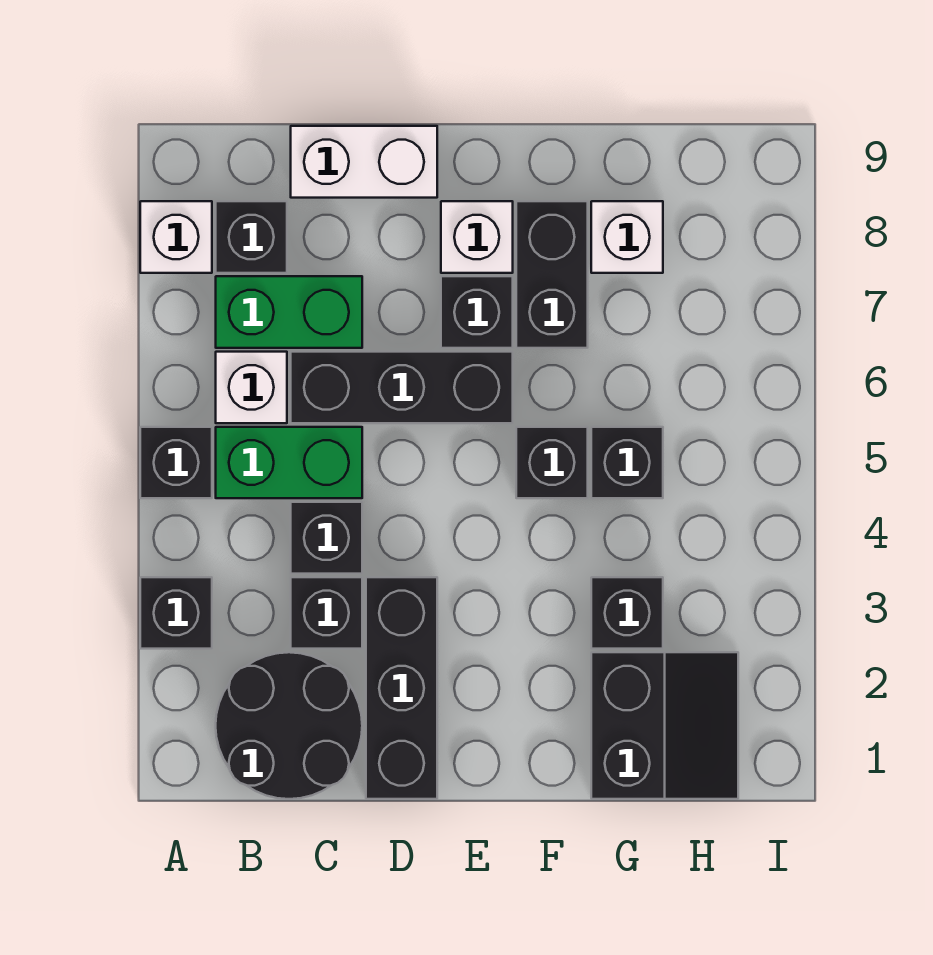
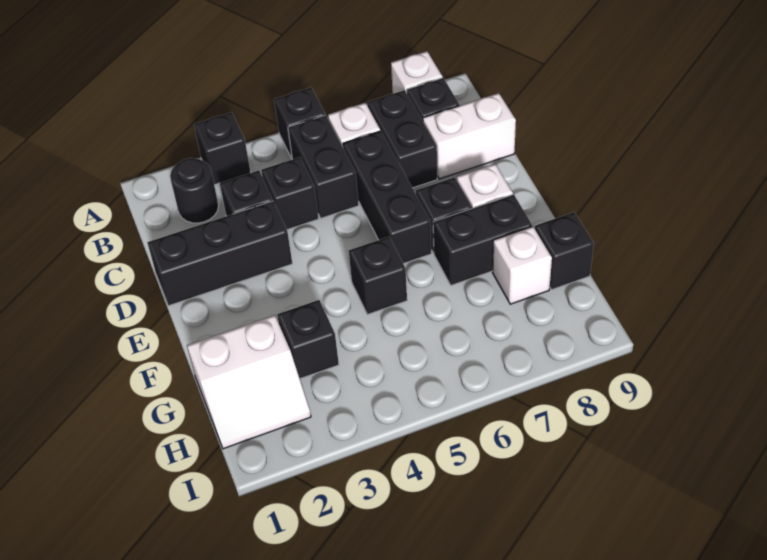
black 2x2 round brick [216,652,362,799] -> black 1x1 round brick [170,158,219,223]
green 1x2 brick [216,427,362,498] -> black 1x2 brick [288,115,359,218]
green 1x2 brick [216,276,362,348] -> black 1x2 brick [367,90,437,188]
white 1x2 brick [291,126,437,198] -> white 1x2 brick turned to [423,93,516,179]
black 2x2 slope [591,652,738,799] -> white 2x2 slope [187,315,311,449]
black 1x1 brick [591,427,663,498] -> black 1x1 brick moved to [535,212,594,290]

